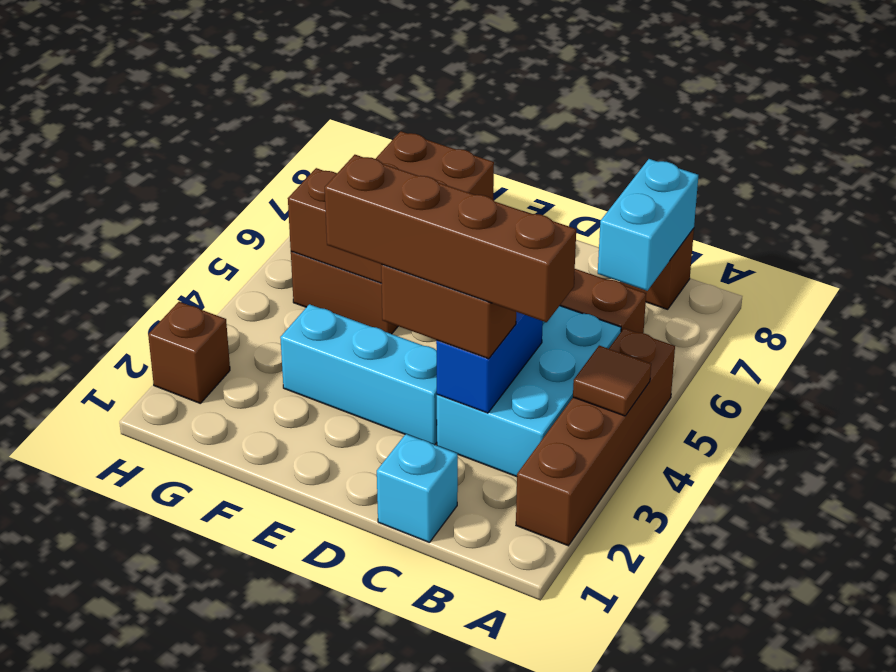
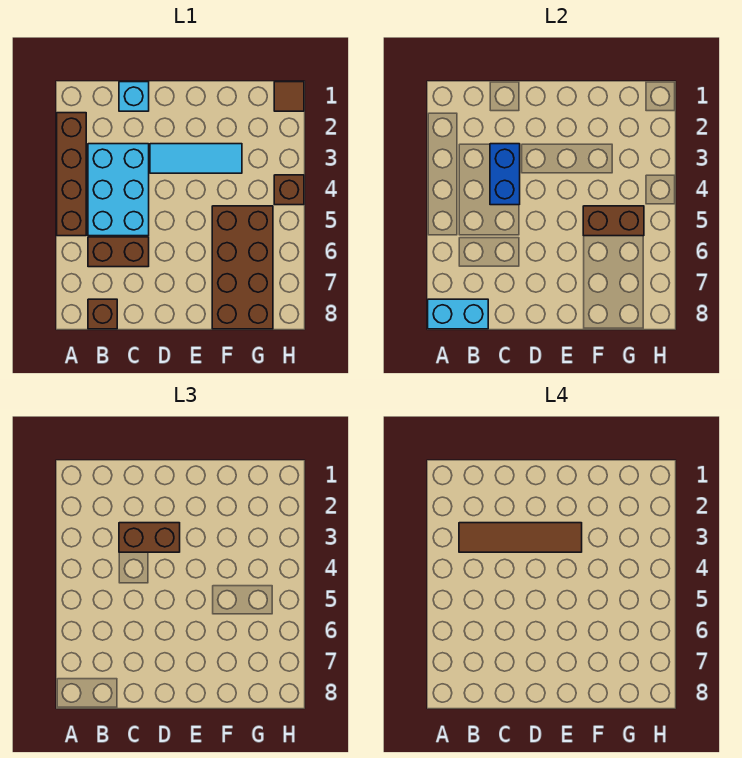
brown 1x1 tile [573,346,651,416] -> brown 1x1 tile moved to [274,82,304,111]
brown 1x4 brick [325,155,576,322] -> brown 1x4 tile [459,523,582,552]
cyan 1x2 brick [598,159,698,291] -> cyan 1x2 brick turned to [428,299,488,329]
cyan 1x3 brick [280,304,437,445] -> cyan 1x3 tile [150,144,242,173]
brown 1x1 brick [148,302,230,403] -> brown 1x1 brick moved to [274,175,304,205]

